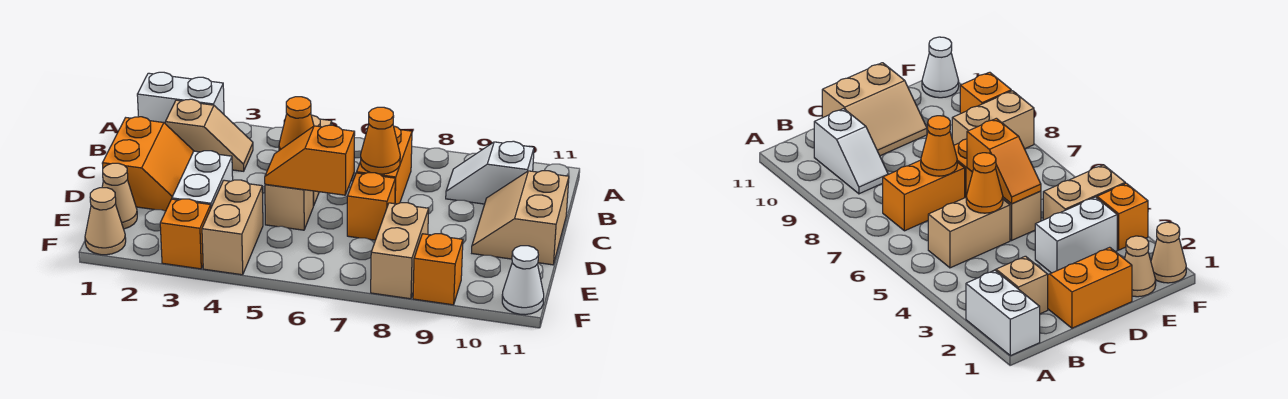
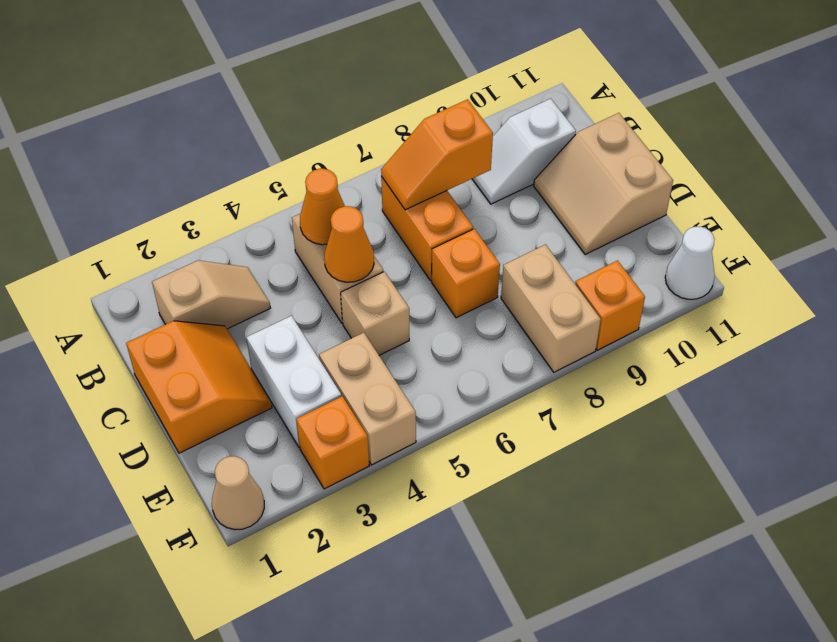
white 1x2 brick [137,72,224,123] -> none
orange 1x1 cone [360,107,400,174] -> orange 1x1 cone moved to [300,169,345,245]
orange 1x2 slope [265,125,355,195] -> orange 1x2 slope moved to [381,99,493,210]
tan 1x1 cone [102,163,137,229] -> none

